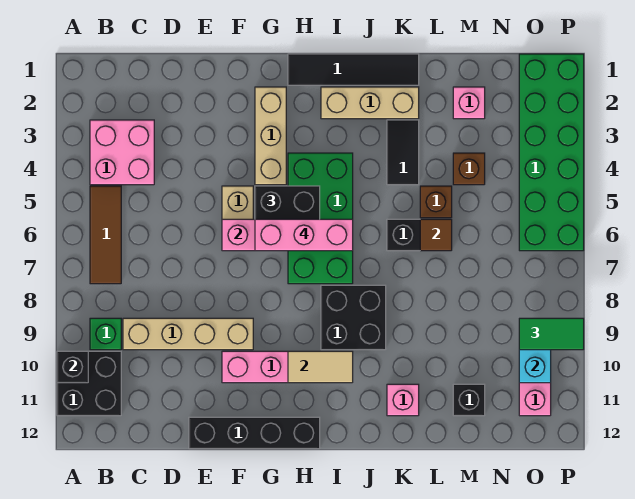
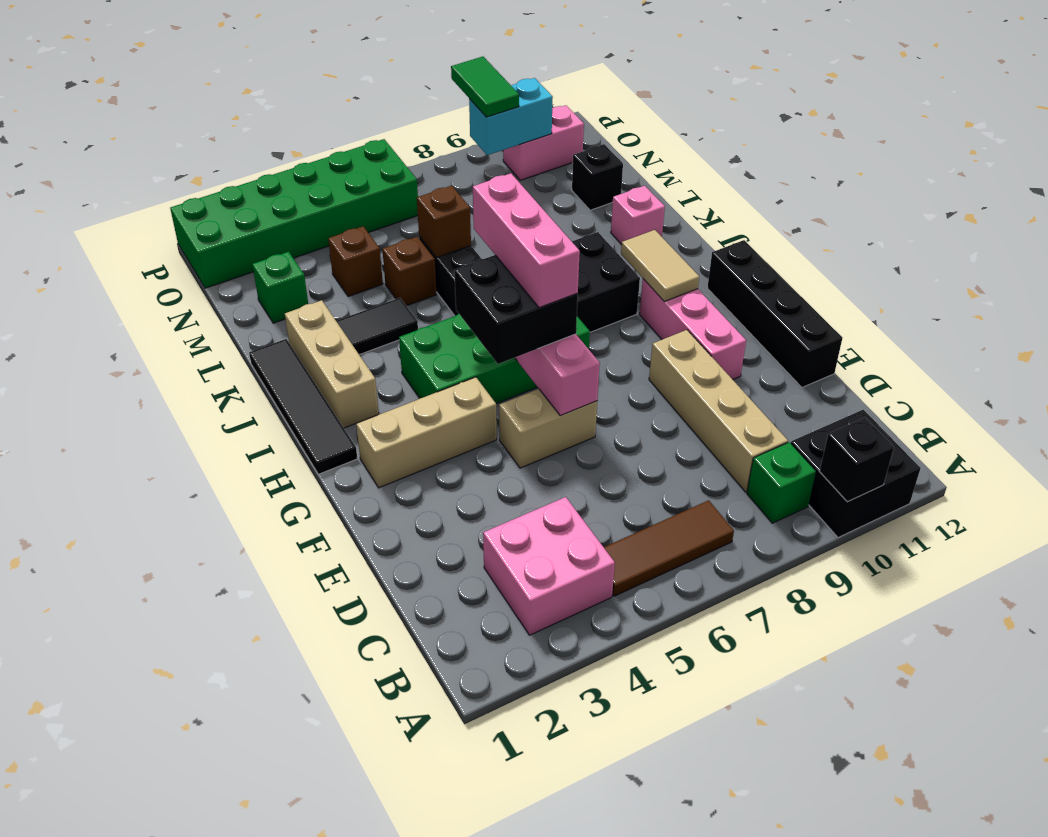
brown 1x1 tile [420,219,452,251] -> brown 1x1 brick [417,186,471,258]
pink 1x1 brick [453,87,485,119] -> green 1x1 brick [252,252,308,323]

